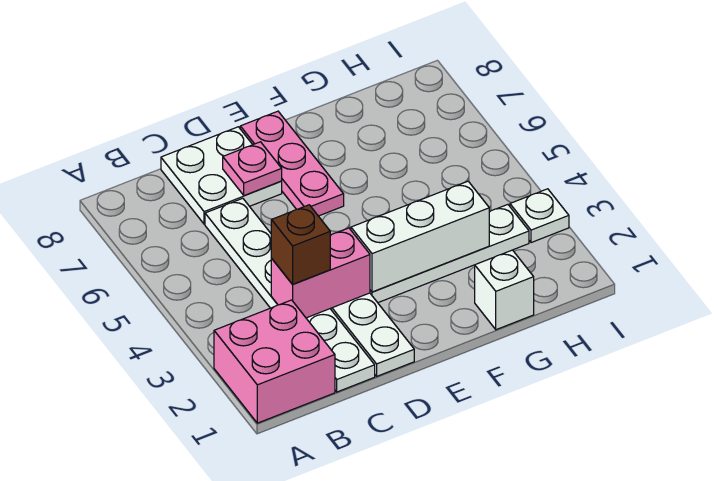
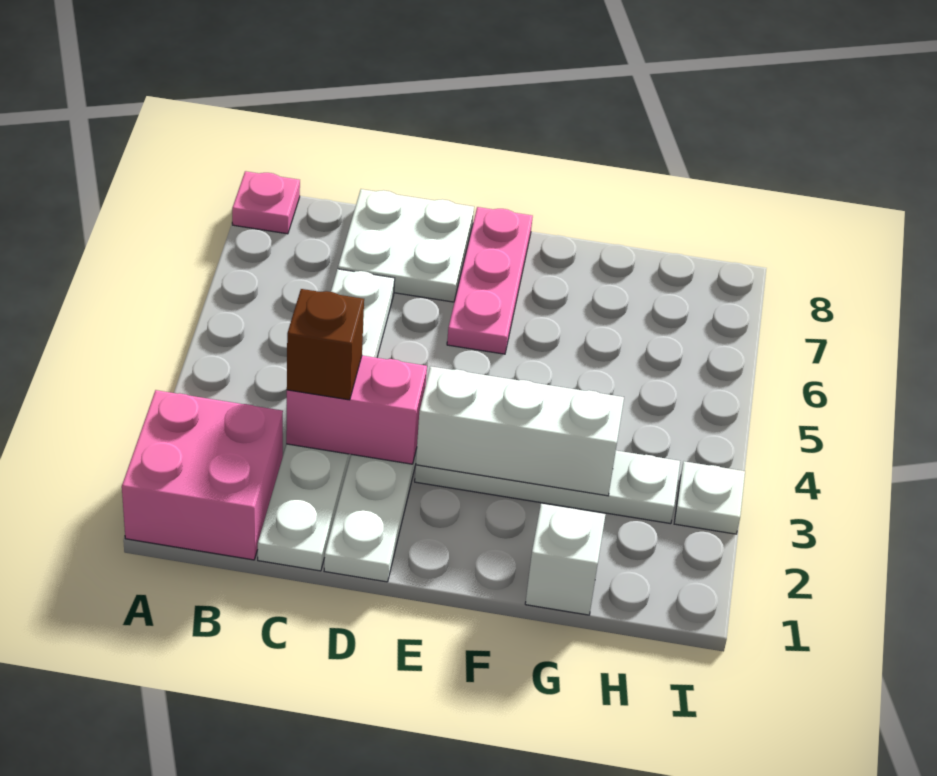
pink 1x1 plate [223,142,282,195] -> pink 1x1 plate moved to [232,171,300,234]

